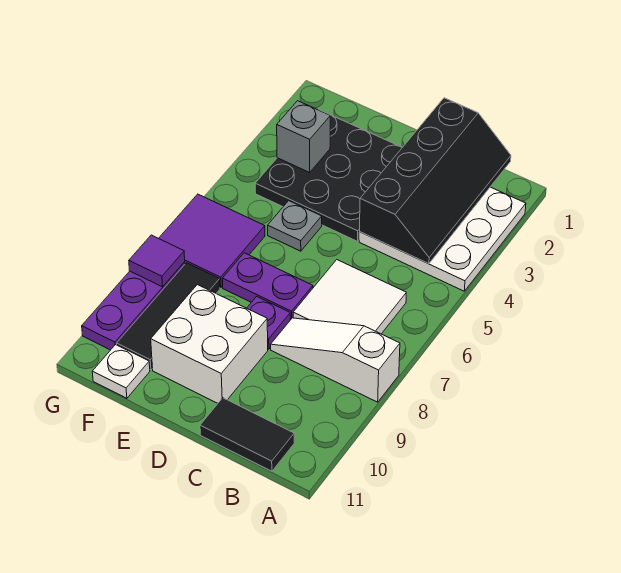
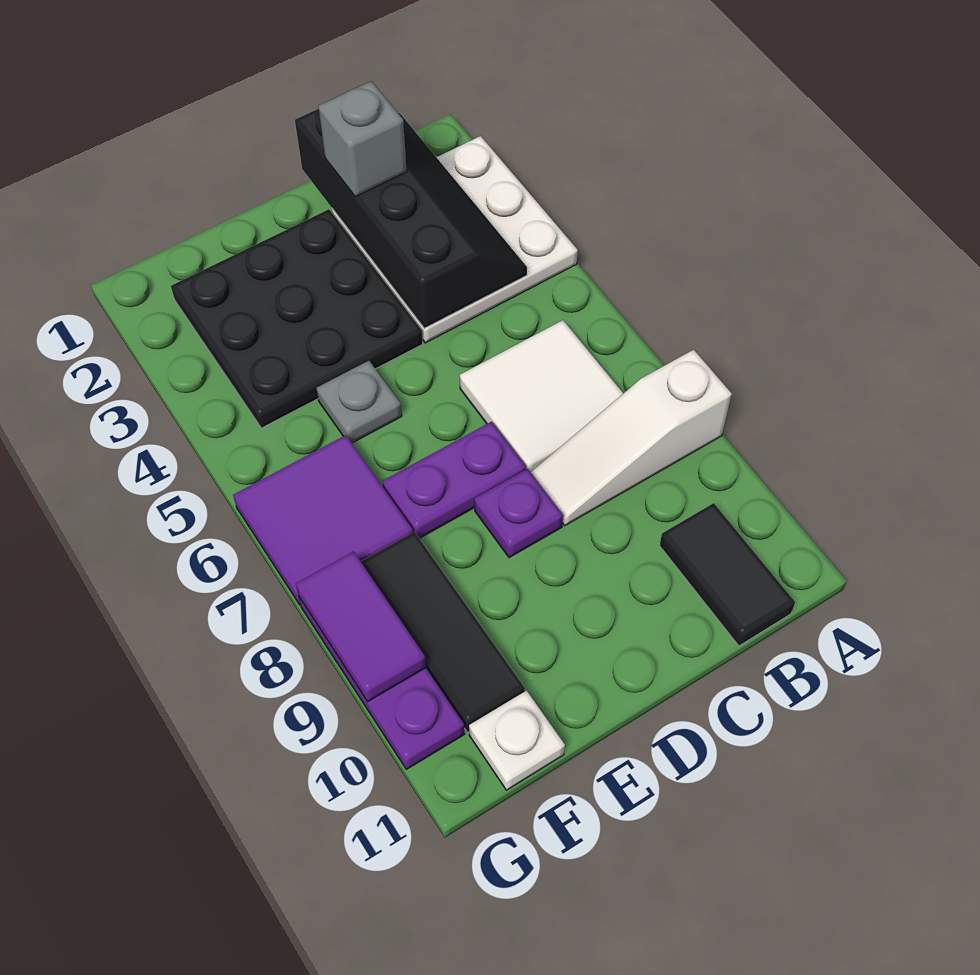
black 1x2 tile [200,398,294,471] -> black 1x2 tile turned to [660,503,795,646]
white 2x2 brick [151,285,268,403] -> none
grey 1x1 brick [277,101,330,172] -> grey 1x1 brick moved to [318,81,407,197]
purple 1x1 tile [129,235,185,287] -> purple 1x2 tile [296,551,426,701]

